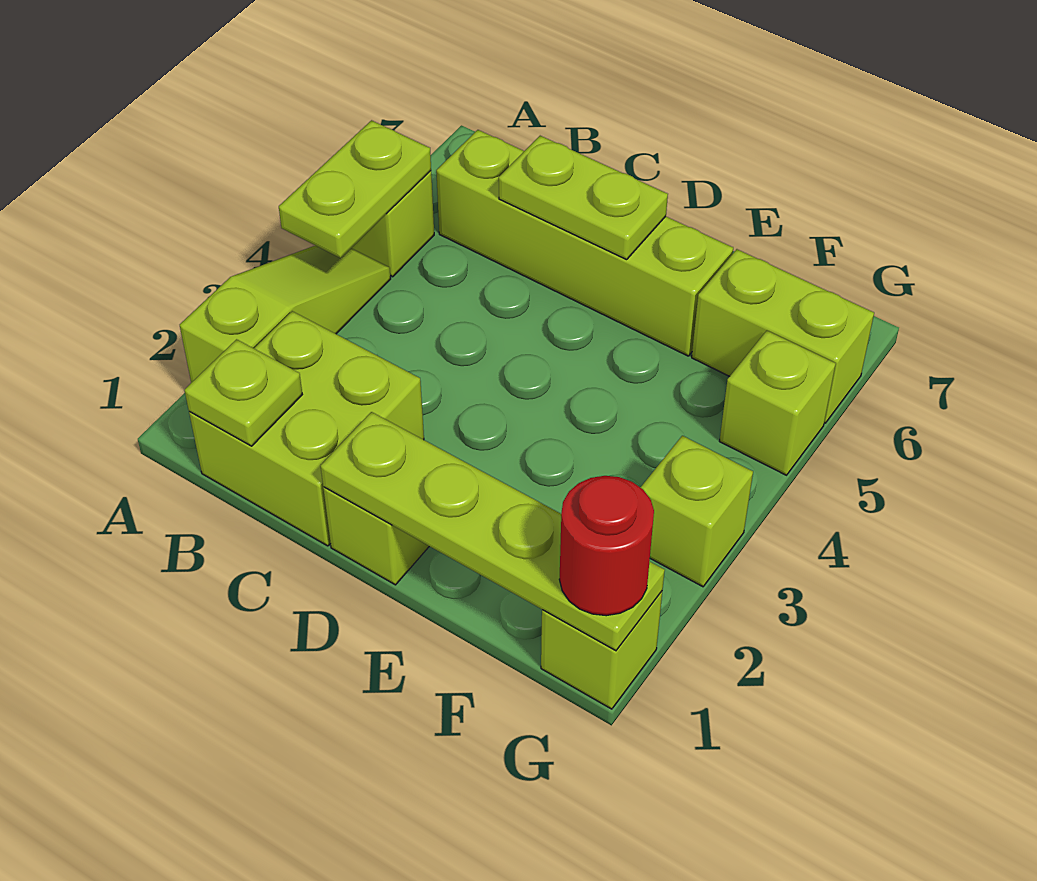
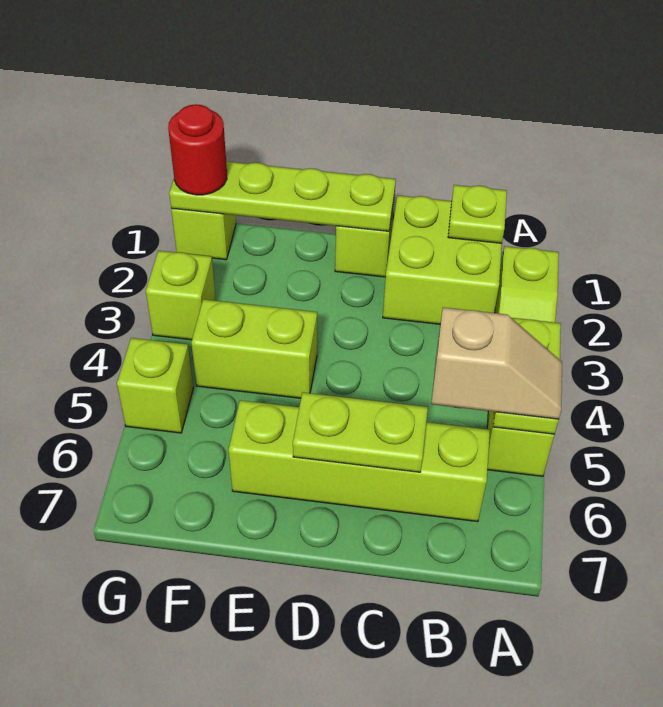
none -> tan 1x2 slope [431,307,562,419]
lime 1x2 brick [692,249,874,423] -> lime 1x2 brick moved to [191,299,317,398]

